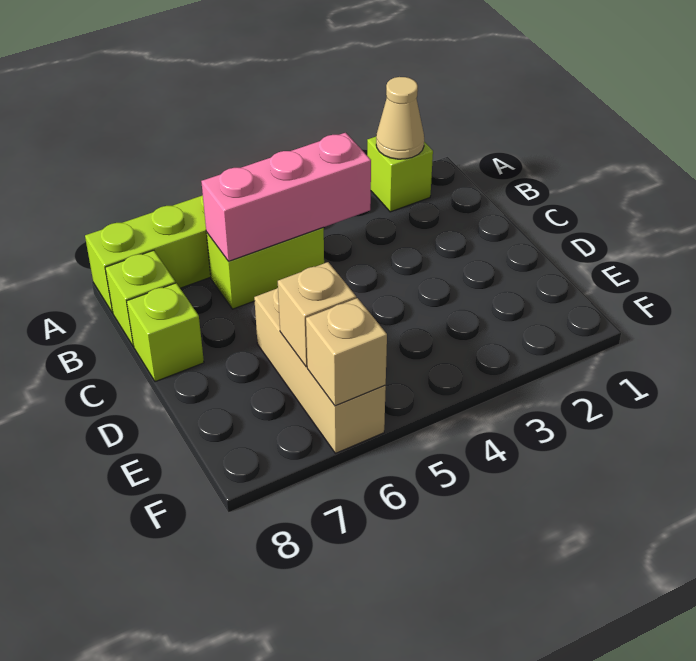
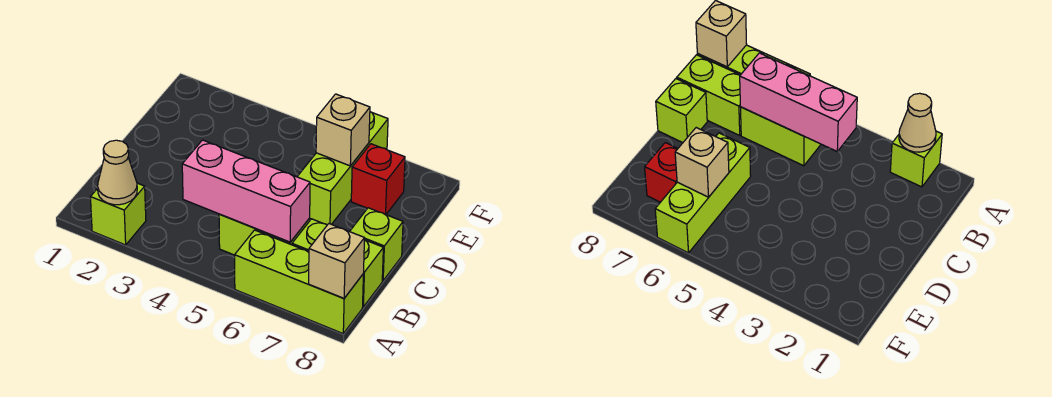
lime 1x1 brick [105,250,175,346] -> lime 1x2 brick [292,219,383,307]
tan 1x3 brick [254,288,386,453] -> lime 1x3 brick [297,112,388,225]
none -> red 1x1 brick [351,144,405,215]
tan 1x1 brick [306,298,387,406] -> tan 1x1 brick moved to [309,224,365,298]

